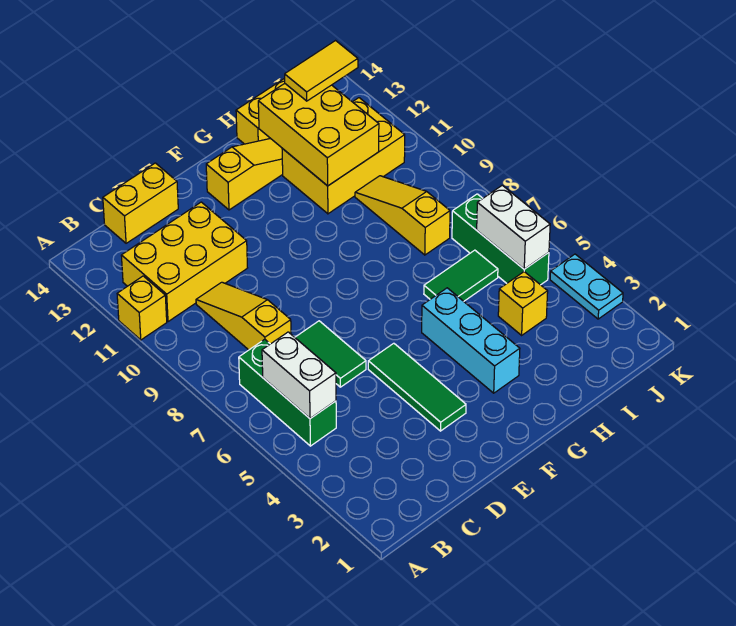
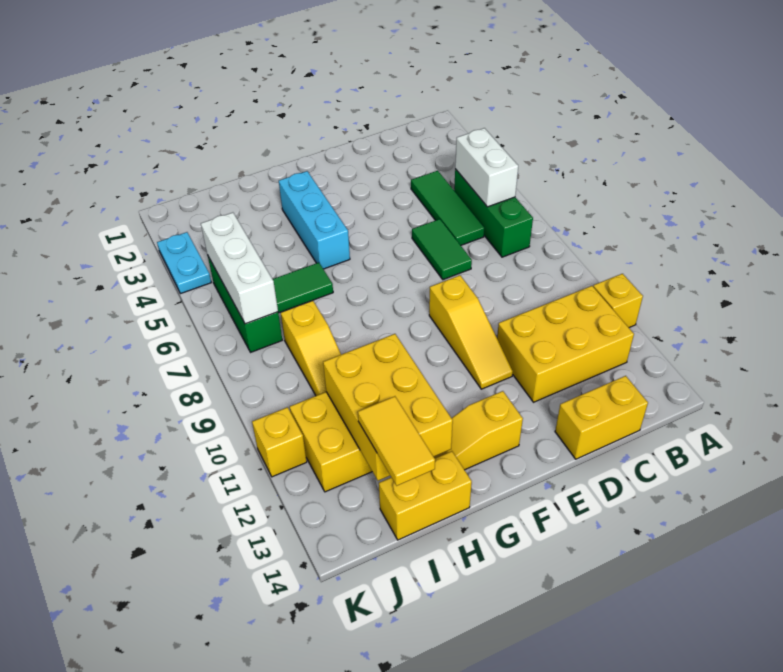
yellow 1x3 slope [196,282,291,350] -> yellow 1x3 slope moved to [429,275,513,389]
green 1x3 tile [368,343,466,431] -> green 1x3 tile moved to [411,171,484,245]
yellow 1x1 brick [498,272,548,335] -> yellow 1x1 brick moved to [252,407,307,477]
yellow 1x2 tile [285,41,358,101] -> yellow 1x2 tile turned to [358,396,435,486]
white 1x2 brick [477,185,550,269] -> white 1x3 brick [201,213,278,324]

